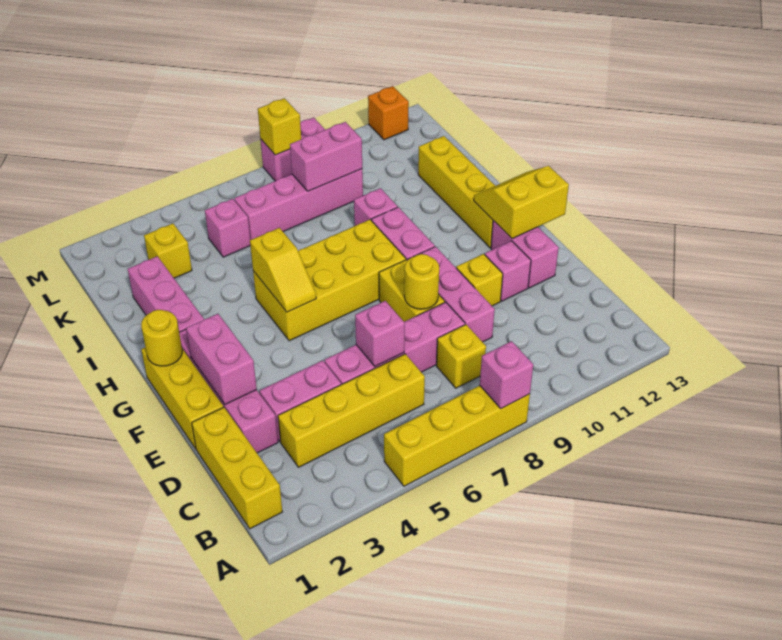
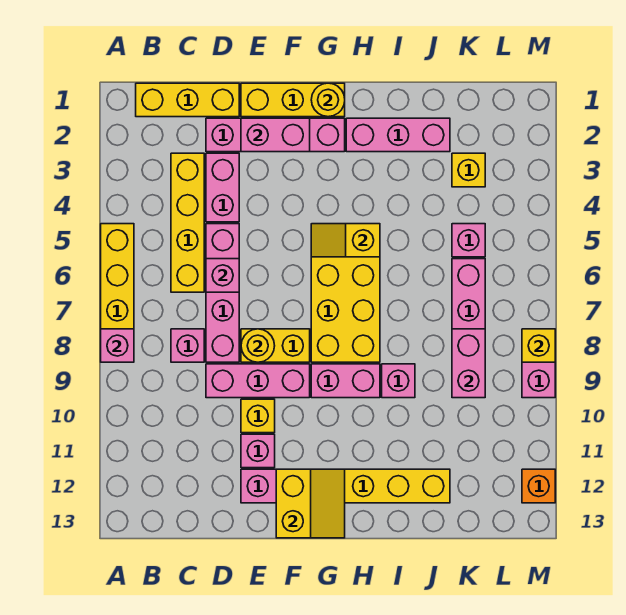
yellow 1x1 brick [436,325,486,388] -> pink 1x1 brick [171,329,204,362]

